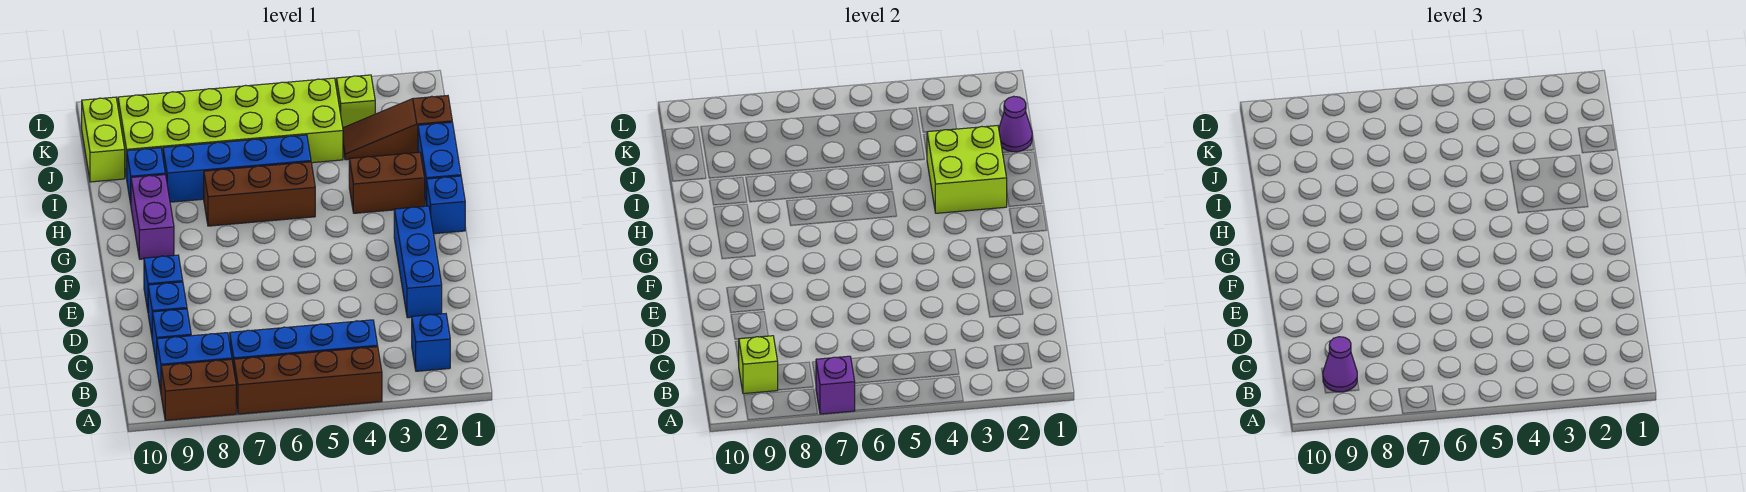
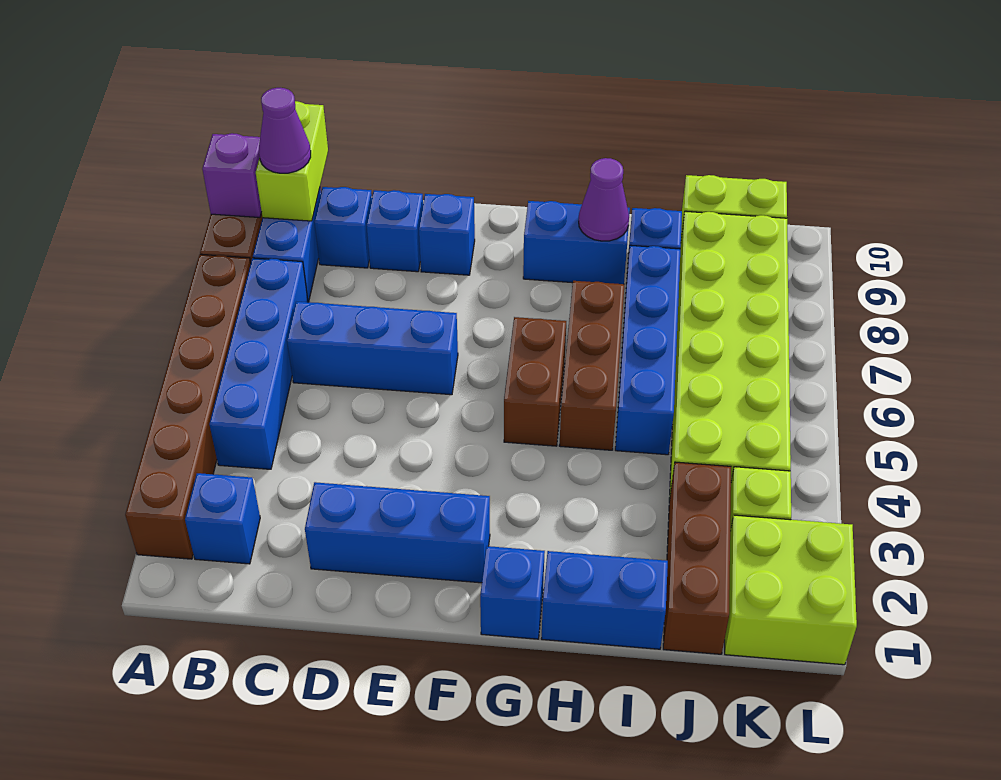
brown 1x4 brick [234,347,382,414] -> brown 1x6 brick [125,254,251,559]
purple 1x1 brick [816,356,855,414] -> purple 1x1 brick moved to [202,133,262,218]
lime 1x1 brick [739,336,778,394] -> lime 1x2 brick [256,101,328,221]
none -> blue 1x3 brick [287,302,458,395]
purple 1x2 brick [131,175,174,259] -> blue 1x2 brick [523,201,630,284]
brown 1x2 brick [349,152,425,213] -> brown 1x2 brick moved to [504,317,566,446]
lime 2x2 brick [927,126,1007,213] -> lime 2x2 brick moved to [725,515,857,665]
brown 1x3 slope [343,96,452,160] -> brown 1x3 brick [663,462,731,654]
purple 1x1 cone [999,96,1032,152] -> purple 1x1 cone moved to [579,158,629,241]

